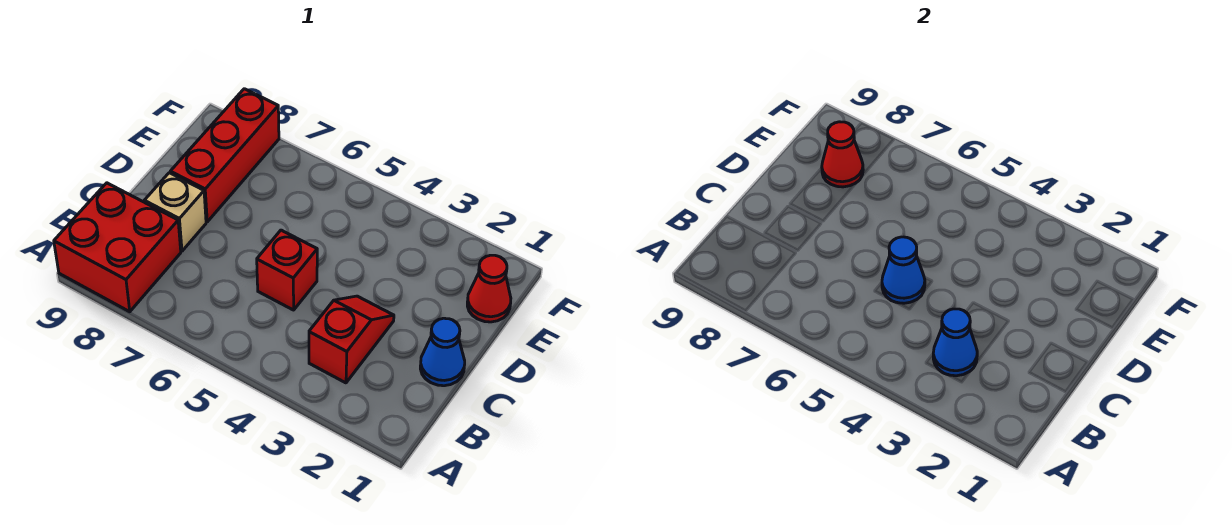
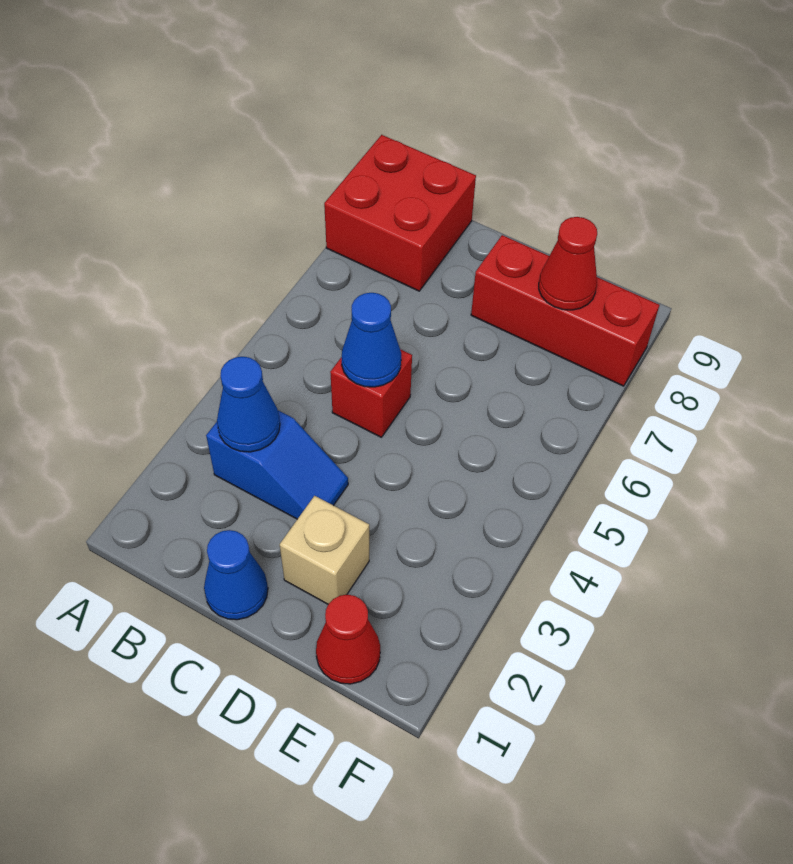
red 1x2 slope [309,296,394,383] -> blue 1x2 slope [206,411,348,519]
tan 1x1 brick [144,173,206,251] -> tan 1x1 brick moved to [280,496,369,604]

